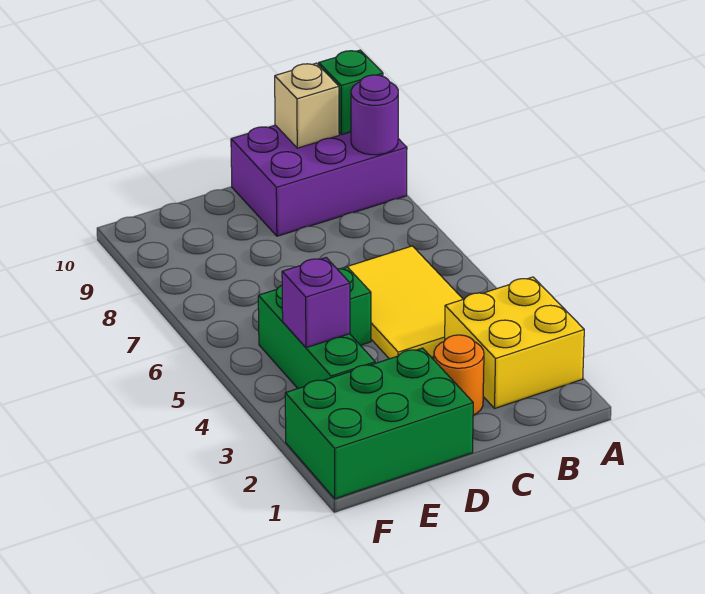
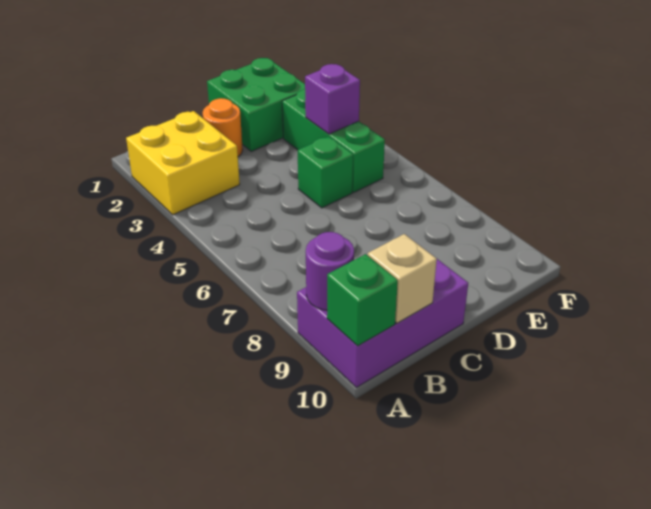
yellow 2x3 tile [341,246,463,359] -> none
green 2x3 brick [285,348,473,499] -> green 2x2 brick [207,58,305,151]

